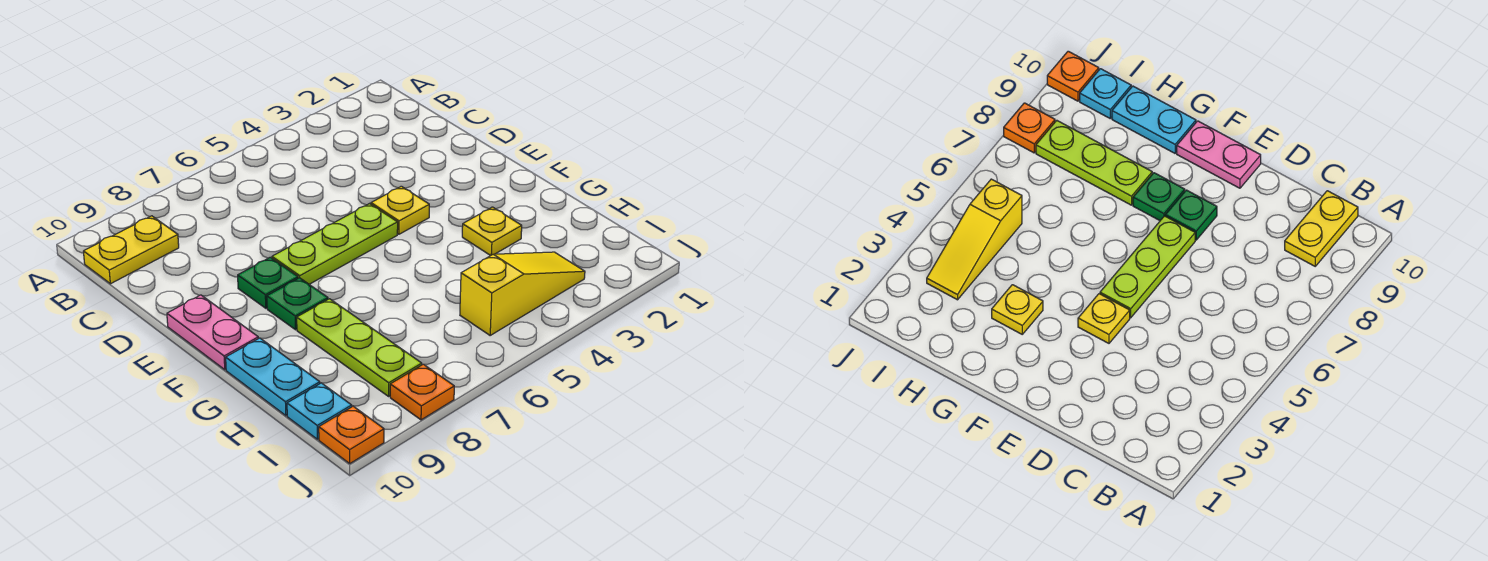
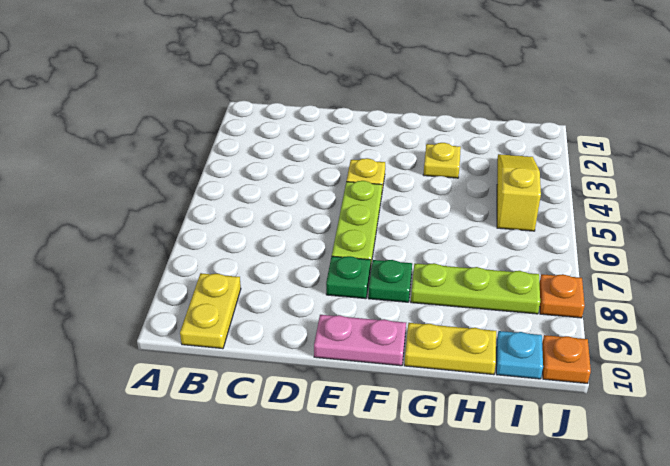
cyan 1x2 plate [226,338,320,416] -> yellow 1x2 plate [404,323,496,375]

